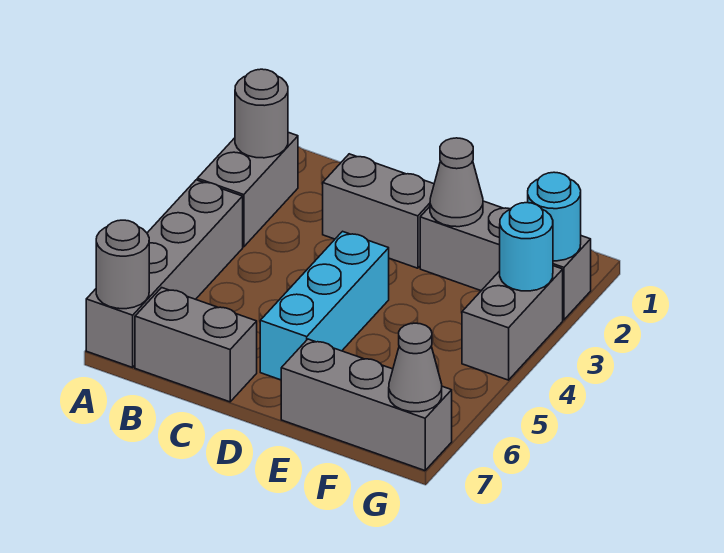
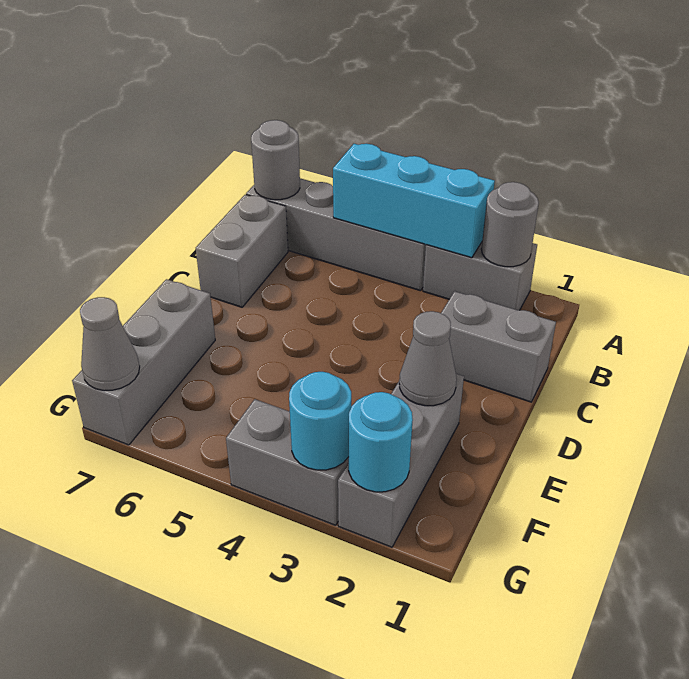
grey 1x2 brick [323,154,434,268] -> grey 1x2 brick turned to [441,291,556,402]
cyan 1x3 brick [260,231,389,380] -> cyan 1x3 brick moved to [333,144,495,258]

